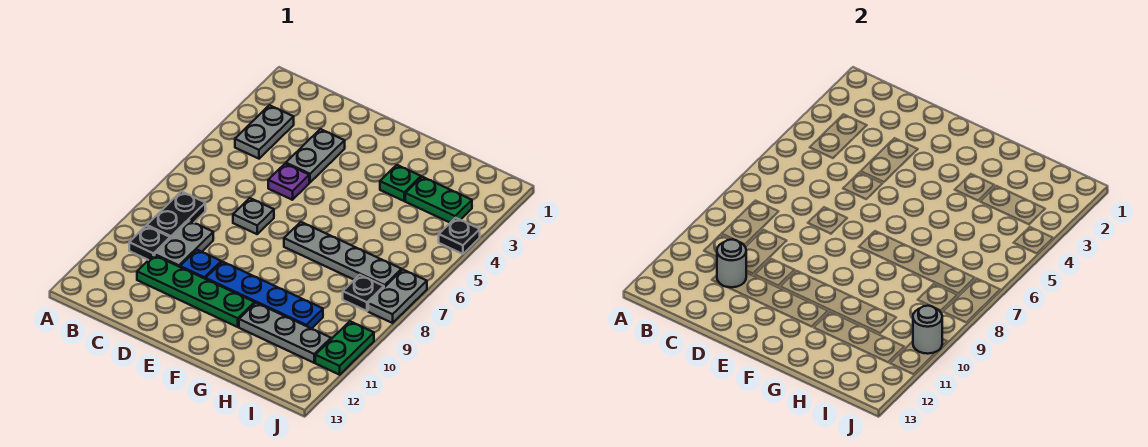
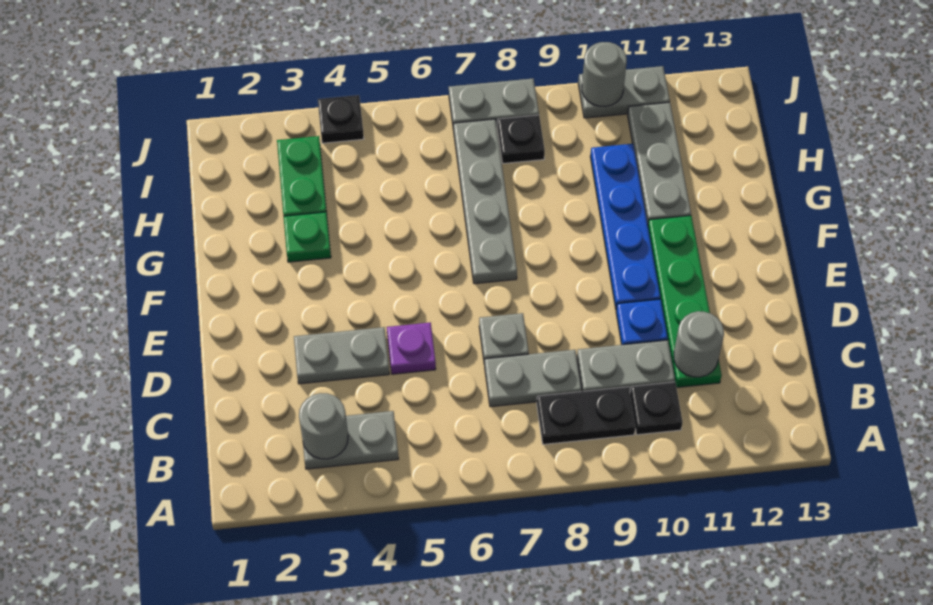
none -> grey 1x1 round brick [299,393,348,459]
none -> grey 1x2 plate [485,350,582,407]
green 1x2 plate [315,321,374,375] -> grey 1x2 plate [578,66,670,118]

